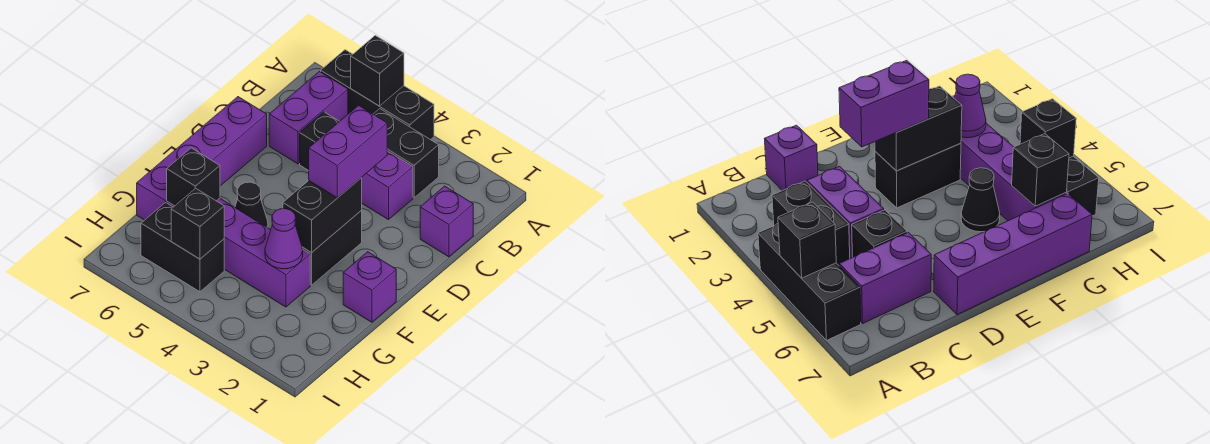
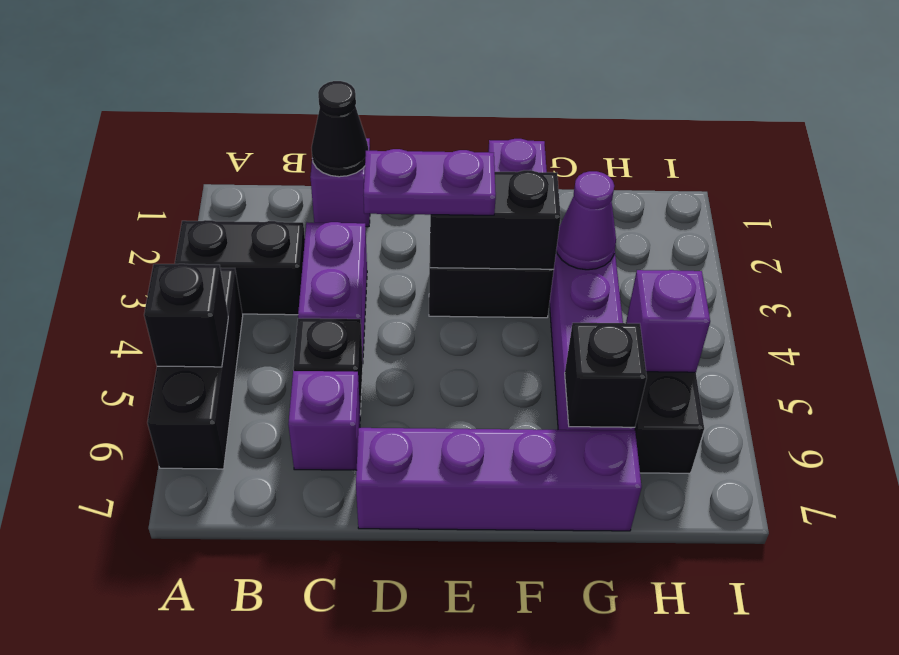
black 1x2 brick [374,109,439,198] -> black 1x2 brick turned to [175,220,305,315]
purple 1x2 brick [269,71,348,164] -> purple 1x1 brick [288,371,360,470]
purple 1x2 brick [309,105,387,198] -> purple 1x2 plate [364,149,496,215]
black 1x1 cone [235,182,268,228] -> black 1x1 cone moved to [312,81,368,177]
black 1x1 brick [171,188,224,259] -> purple 1x1 brick [626,270,710,372]

